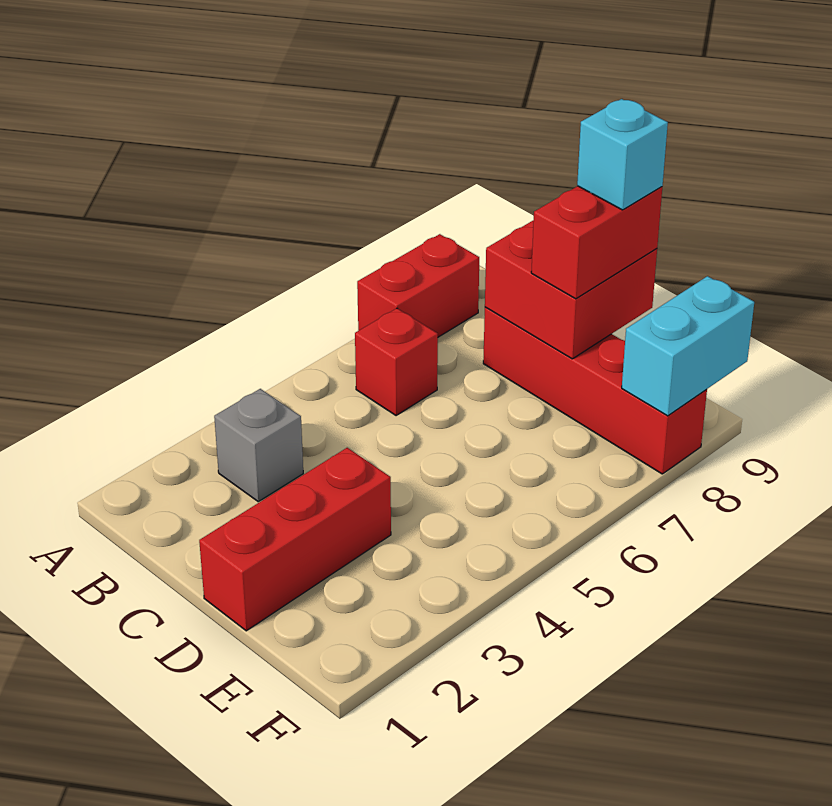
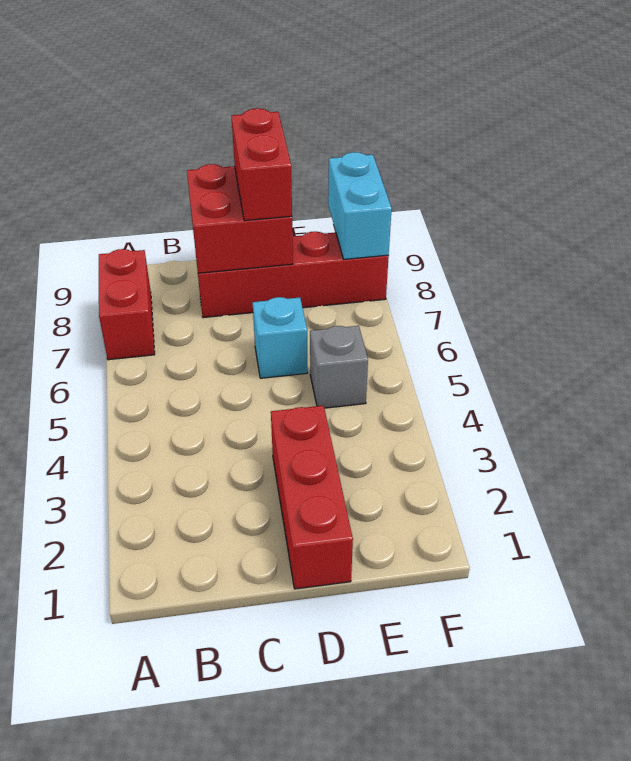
grey 1x1 brick [214,389,303,502] -> grey 1x1 brick moved to [310,326,368,408]
red 1x1 brick [355,308,438,416] -> none
cyan 1x1 brick [577,99,668,210] -> cyan 1x1 brick moved to [253,297,308,378]

